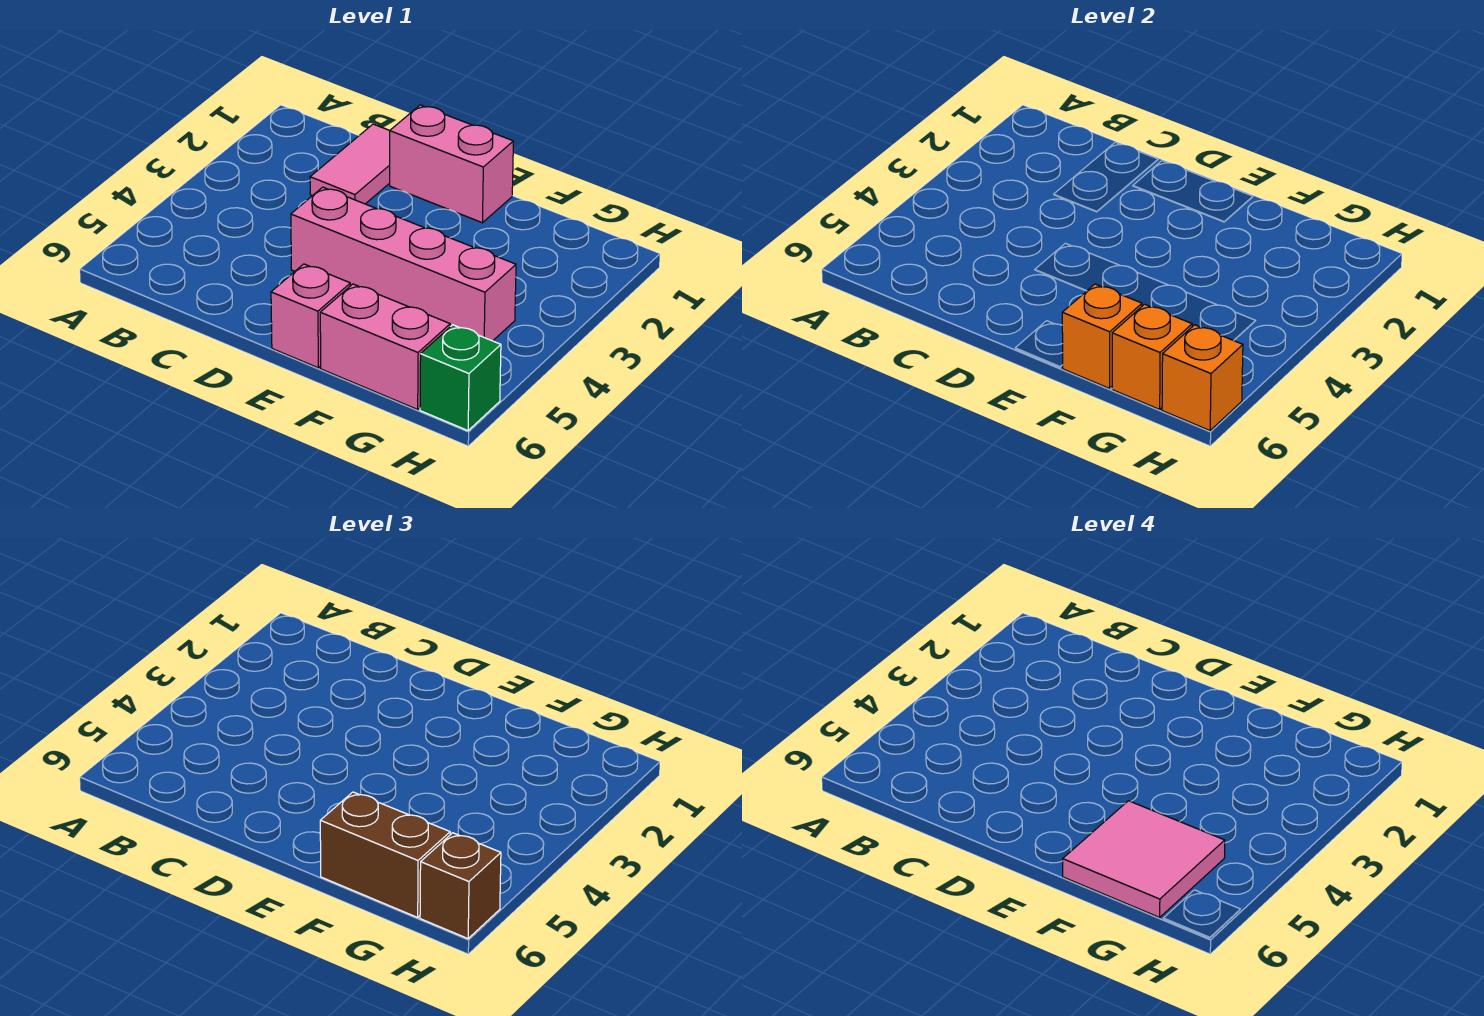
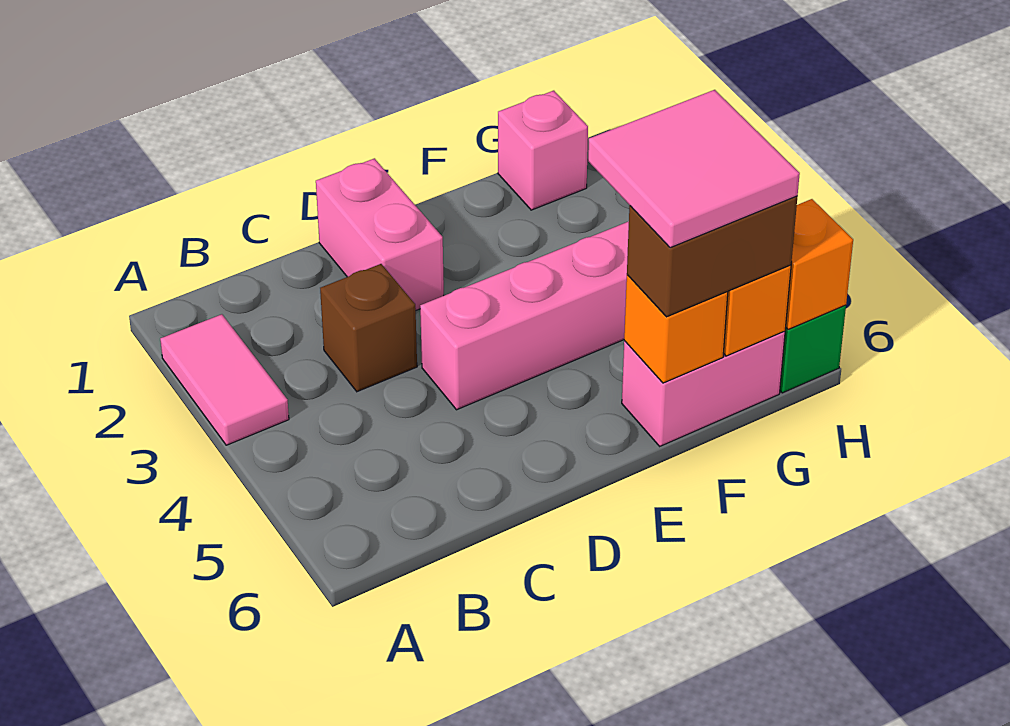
pink 1x2 tile [310,124,390,204] -> pink 1x2 tile moved to [160,314,289,445]
pink 1x2 brick [390,105,513,223] -> pink 1x2 brick turned to [316,158,444,310]
pink 1x1 brick [271,264,350,368] -> pink 1x1 brick moved to [498,91,588,210]
brown 1x1 brick [420,833,501,939] -> brown 1x1 brick moved to [320,264,417,392]

